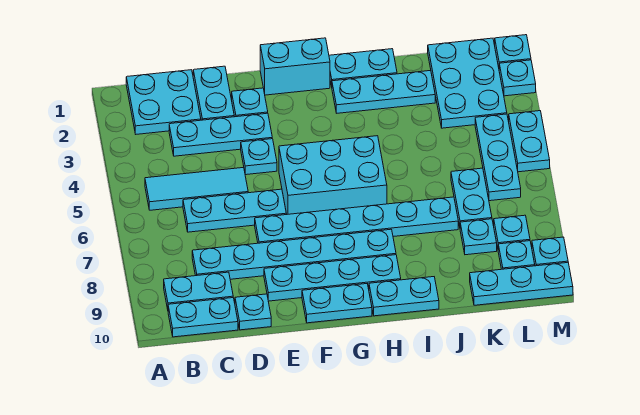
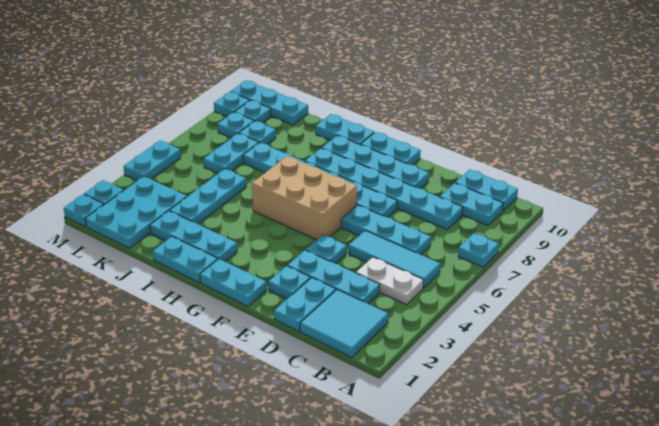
cyan 2x2 plate [126,70,201,134] -> cyan 2x2 tile [300,290,388,357]
none -> white 1x2 plate [356,257,423,305]
cyan 1x1 plate [235,294,271,330] -> cyan 1x1 plate moved to [458,233,499,267]
cyan 1x2 brick [260,38,330,95] -> cyan 1x2 plate [200,259,267,306]
cyan 2x3 brick [279,136,387,214] -> tan 2x3 brick [252,156,357,240]
cyan 1x3 plate [475,114,521,201] -> cyan 1x3 plate moved to [170,169,246,224]

